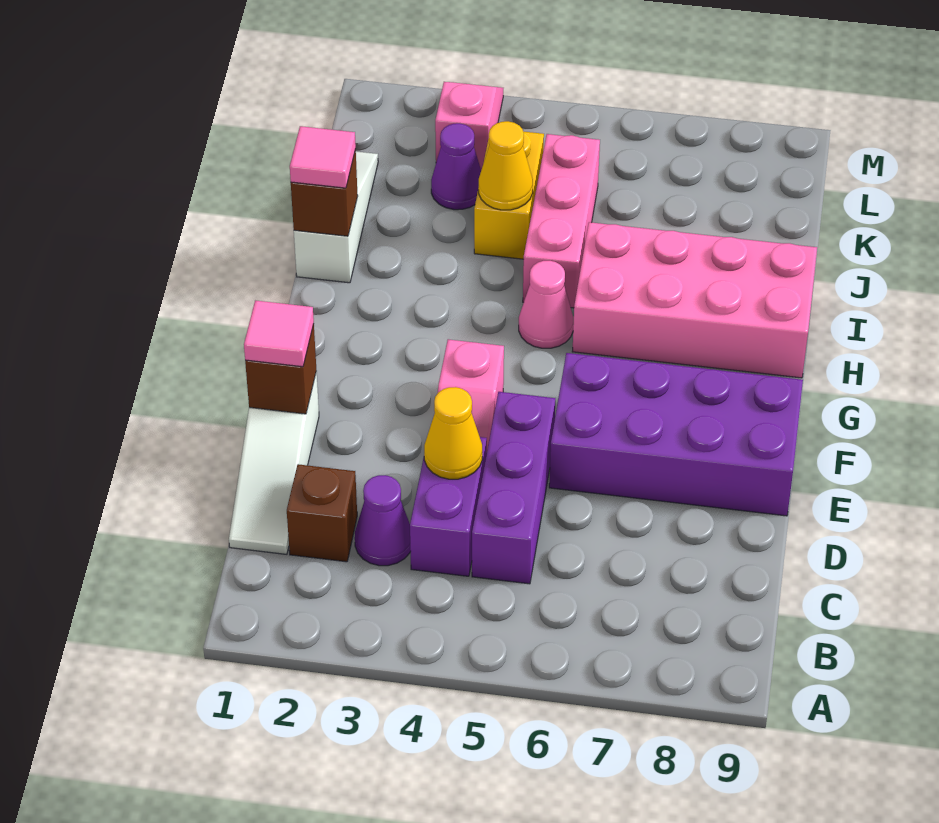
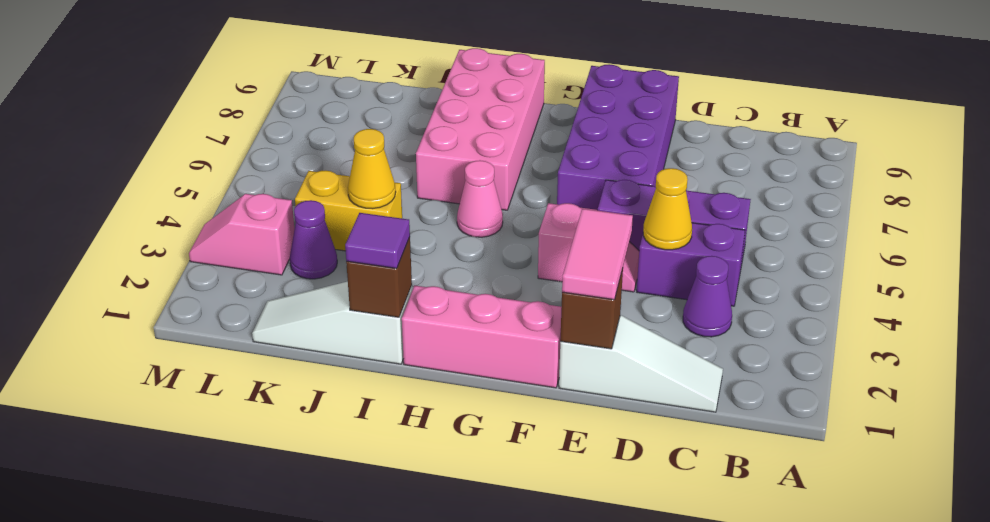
brown 1x1 brick [287,464,357,562] -> none
pink 1x1 tile [244,300,314,367] -> pink 1x2 tile [562,209,633,300]
pink 1x1 tile [290,126,356,188] -> purple 1x1 tile [345,213,410,268]
pink 1x3 brick [523,134,600,308] -> pink 1x3 brick moved to [402,286,562,388]

